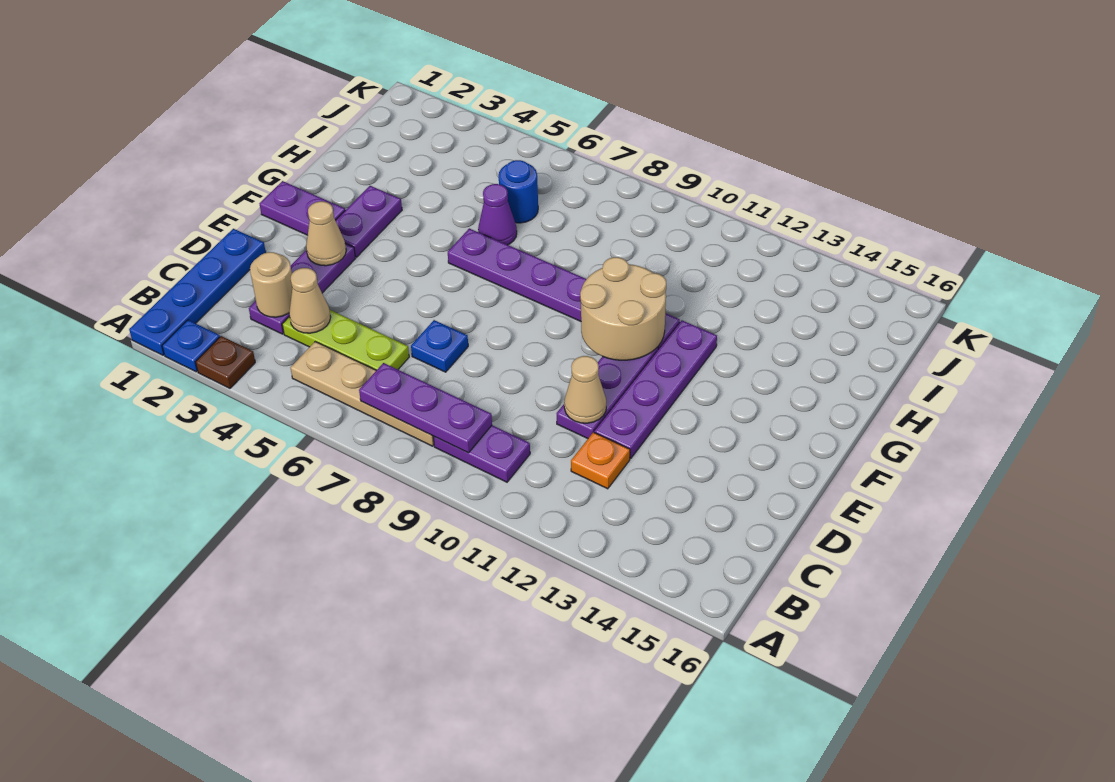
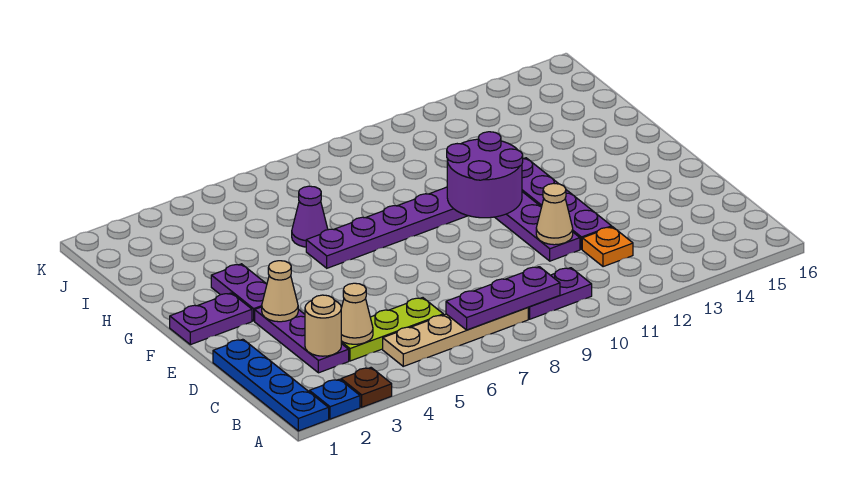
blue 1x1 plate [411,320,468,372] -> none
tan 2x2 round brick [580,257,666,360] -> purple 2x2 round brick [447,132,523,218]
blue 1x1 round brick [499,160,538,223] -> none

